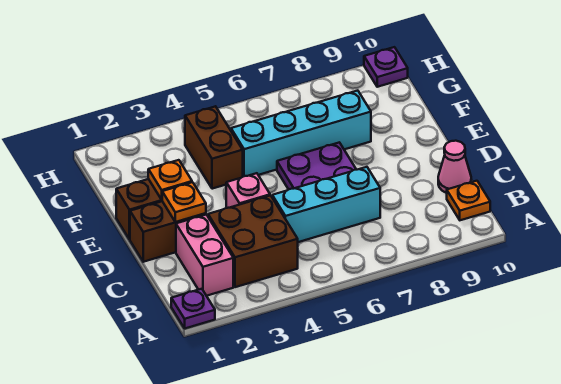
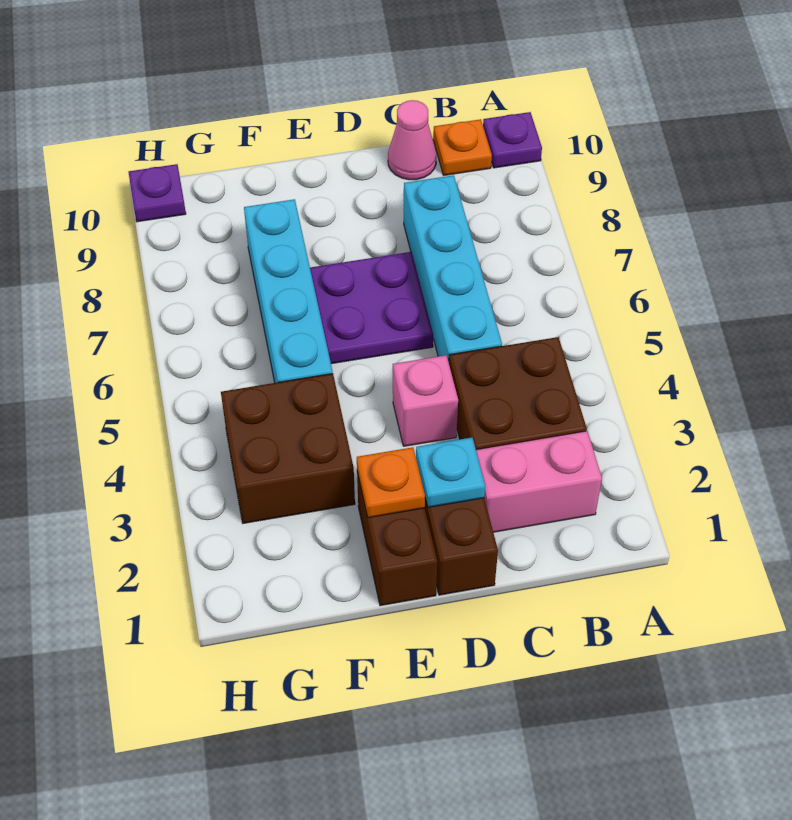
purple 1x1 plate [171,289,215,328] -> purple 1x1 plate moved to [483,112,542,168]
cyan 1x3 brick [272,167,380,242] -> cyan 1x4 brick [404,175,502,362]
orange 1x1 plate [162,182,206,222] -> cyan 1x1 plate [416,438,485,507]
brown 1x2 brick [185,106,243,189] -> brown 2x2 brick [221,374,355,523]

